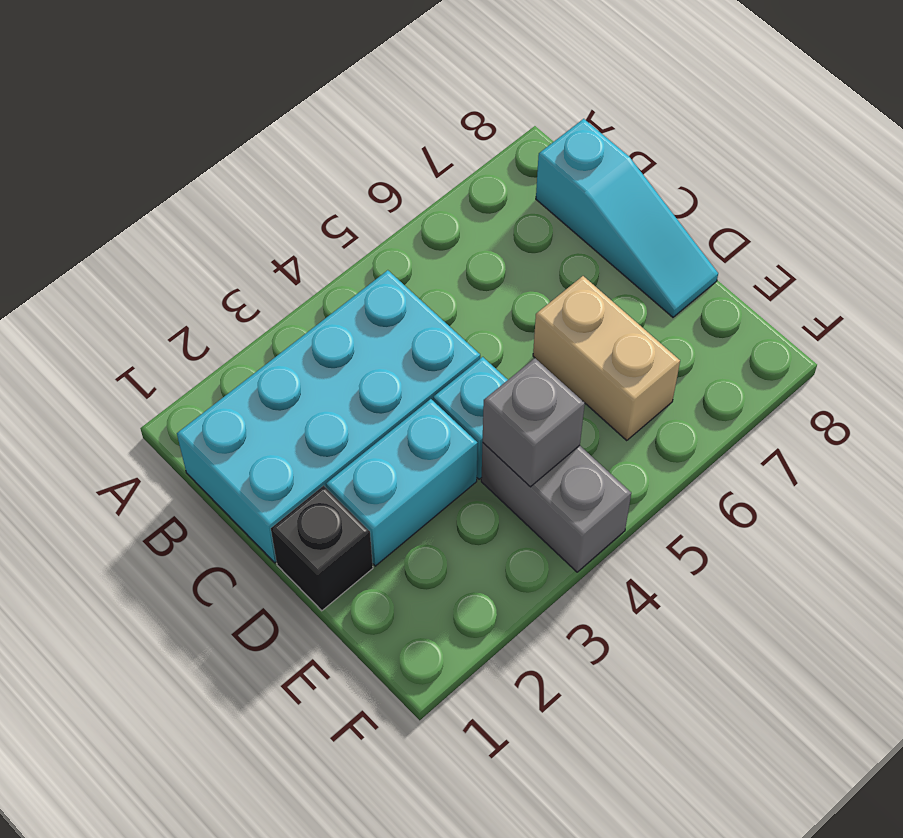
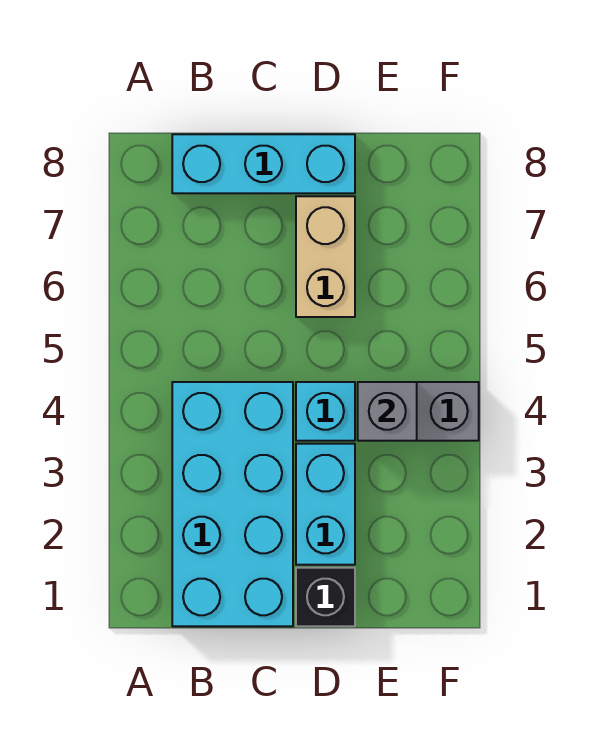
cyan 1x3 slope [536,119,718,317] -> cyan 1x3 brick [172,134,355,193]
tan 1x2 brick [533,276,680,441] -> tan 1x2 brick turned to [296,196,355,317]

